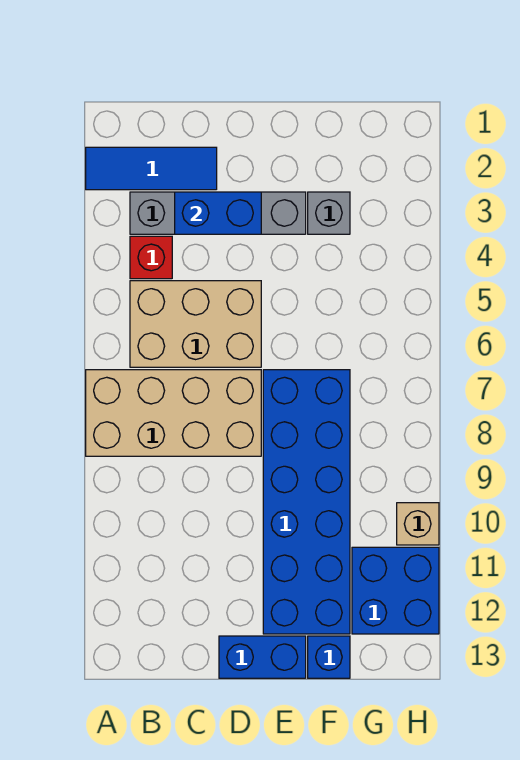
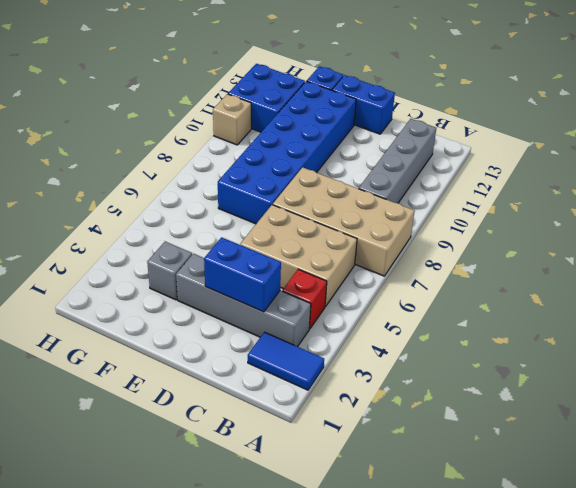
blue 1x3 tile [86,147,217,190] -> blue 1x2 tile [248,332,324,390]
none -> grey 1x4 brick [359,119,436,203]

